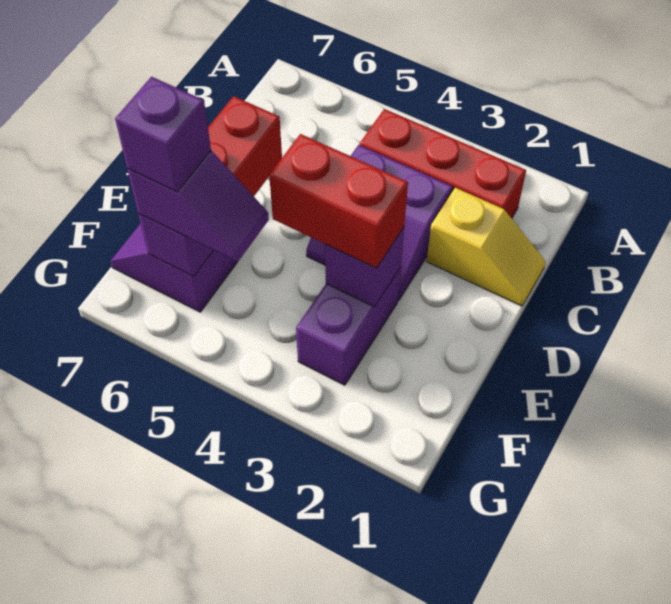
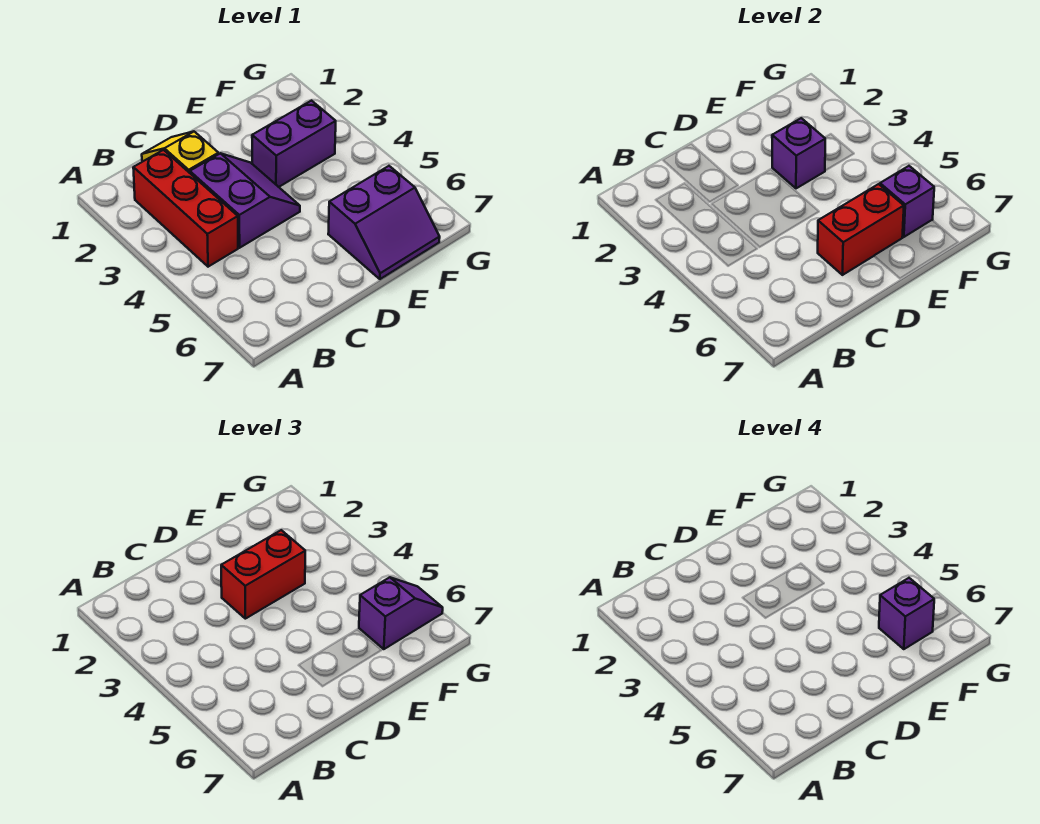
red 1x2 brick [269,134,408,268] -> red 1x2 brick turned to [221,530,305,619]
purple 1x2 slope [127,151,269,262] -> purple 1x2 slope turned to [359,577,443,649]

